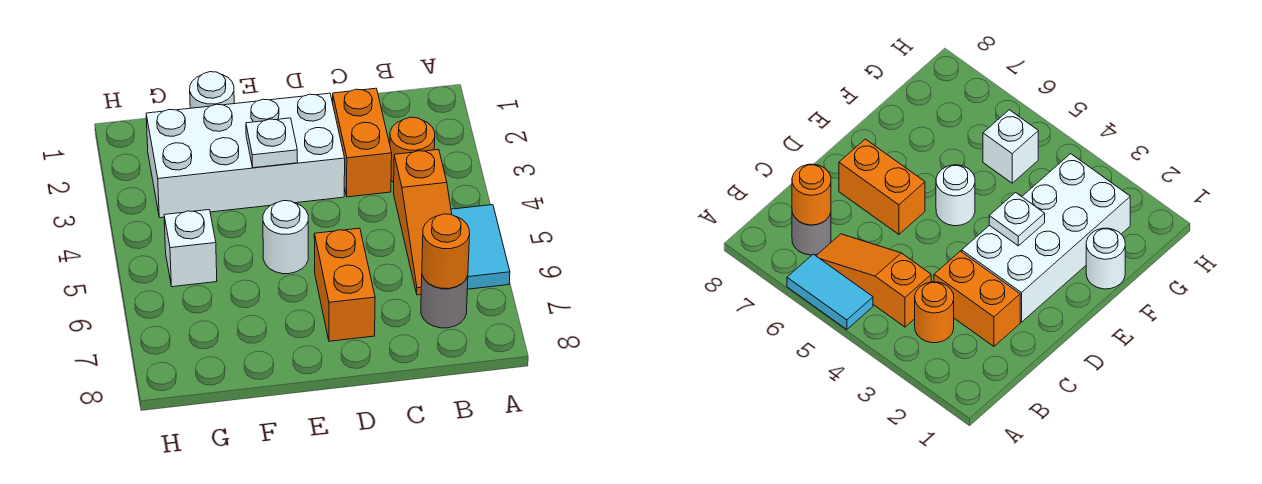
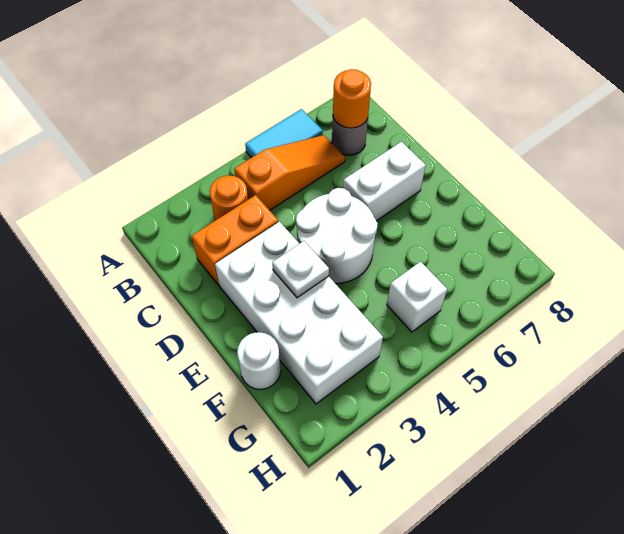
orange 1x2 brick [314,228,375,341] -> white 1x2 brick [343,142,426,221]
white 1x1 round brick [263,201,308,274] -> white 2x2 round brick [296,188,378,283]

